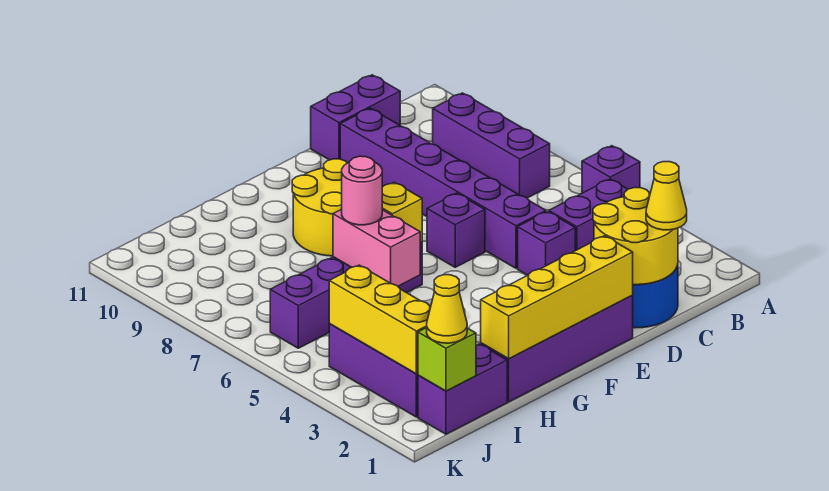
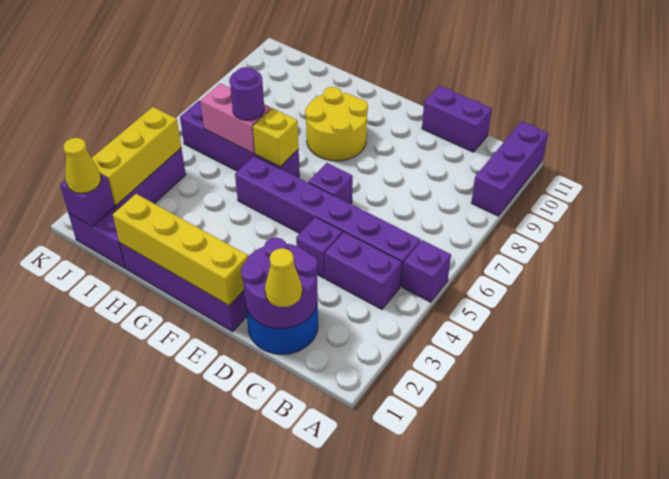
purple 1x3 brick [433,93,550,198] -> purple 1x3 brick moved to [471,121,548,216]
yellow 2x2 round brick [593,188,678,285] -> purple 2x2 round brick [241,238,318,329]
purple 1x6 brick [340,108,546,268] -> purple 1x6 brick turned to [235,156,421,287]
pink 1x2 brick [333,209,420,286] -> pink 1x2 brick turned to [201,83,271,154]
pink 1x1 round brick [342,156,382,225] -> purple 1x1 round brick [230,67,264,120]
lime 1x1 brick [418,328,476,391] -> purple 1x1 brick [60,174,115,227]

